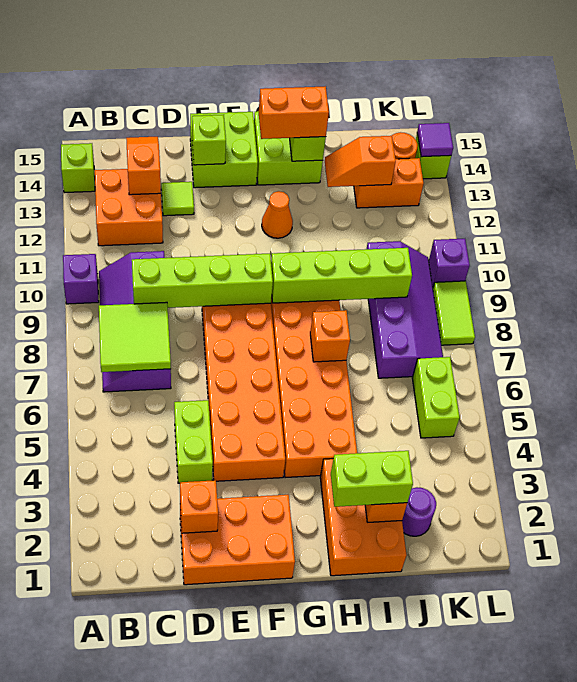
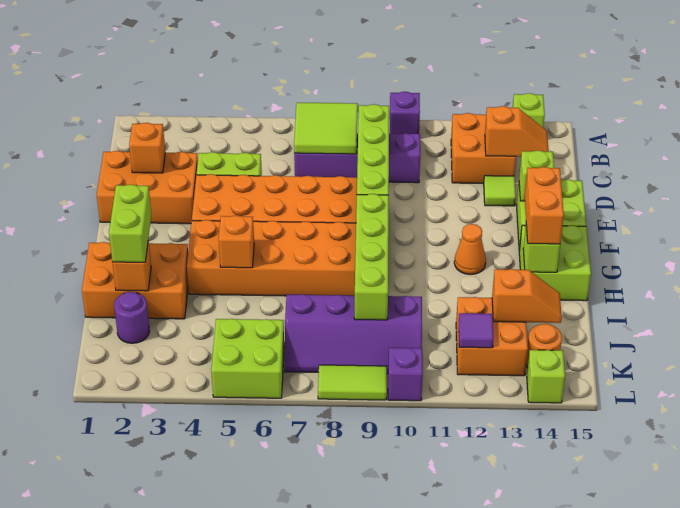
orange 2x3 brick [180,495,295,585] -> orange 2x3 brick turned to [97,151,198,224]
orange 1x1 brick [310,310,350,362] -> orange 1x1 brick moved to [219,216,254,268]
orange 1x2 slope [325,136,396,187] -> orange 1x2 slope turned to [492,269,562,323]
orange 1x2 brick [354,158,424,208] -> orange 2x2 brick [456,297,528,376]
lime 1x2 brick [412,357,460,438] -> lime 2x2 brick [211,319,284,398]
purple 1x1 tile [417,123,453,157] -> purple 1x1 tile moved to [459,313,493,348]

